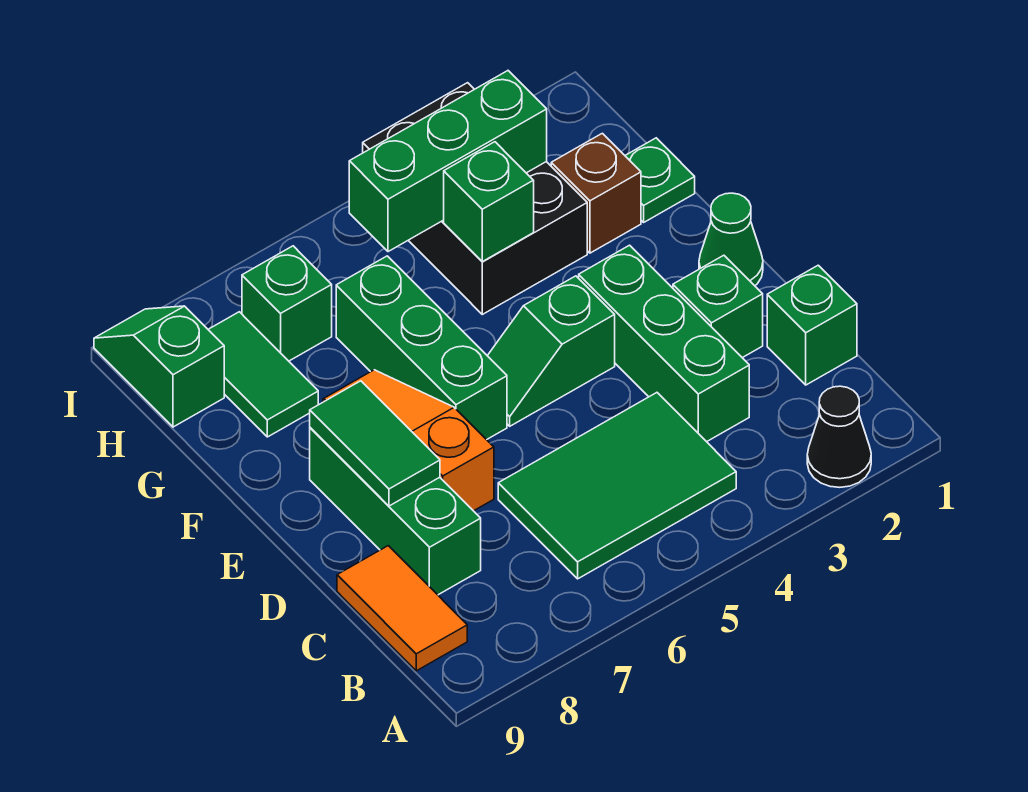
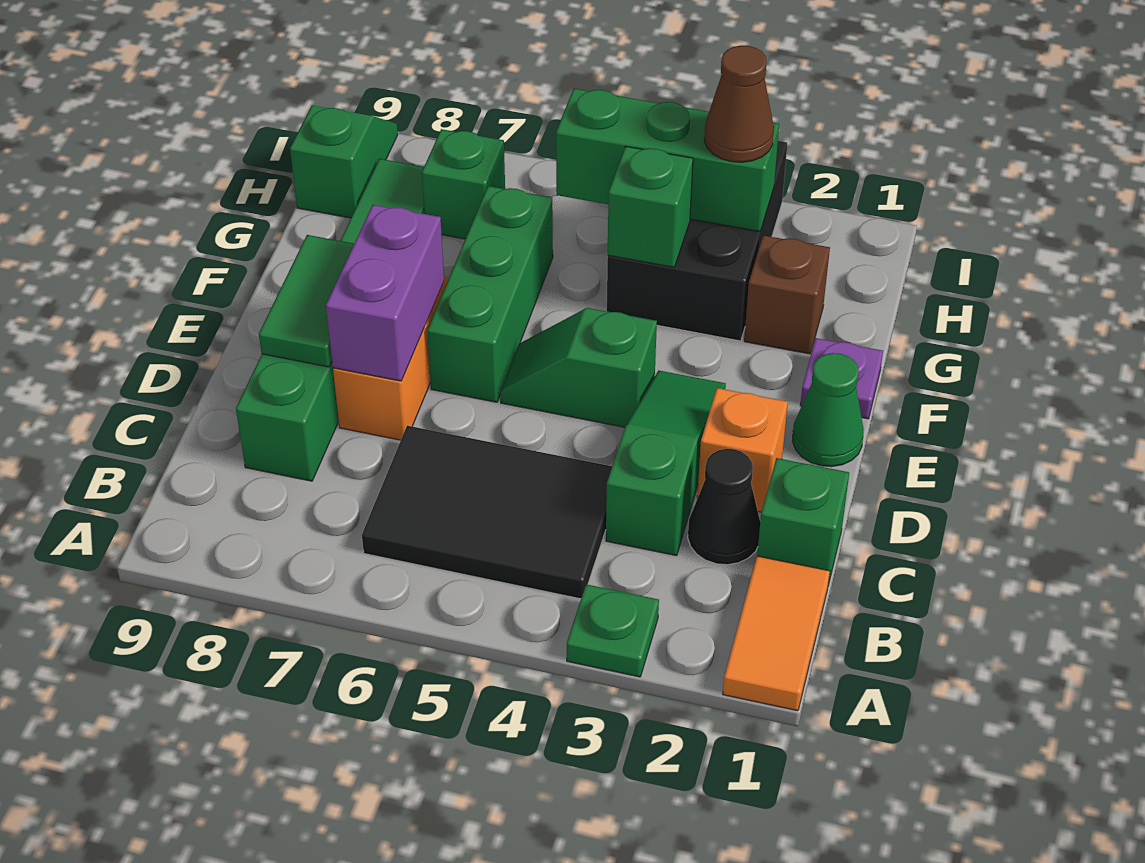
black 1x1 cone [807,386,871,487] -> black 1x1 cone moved to [688,449,760,565]
green 2x3 tile [498,393,736,579] -> black 2x3 tile [362,426,612,599]
orange 1x2 tile [337,546,467,671] -> orange 1x2 tile moved to [723,556,830,711]
green 1x3 brick [579,245,749,442] -> green 1x3 slope [606,370,726,556]
green 1x1 brick [673,255,763,358] -> orange 1x1 brick [697,388,788,512]
none -> purple 1x2 brick [326,205,444,381]
none -> purple 1x1 plate [800,338,883,419]
green 1x1 plate [625,138,695,222] -> green 1x1 plate moved to [567,584,659,677]
none -> brown 1x1 cone [704,46,774,162]

